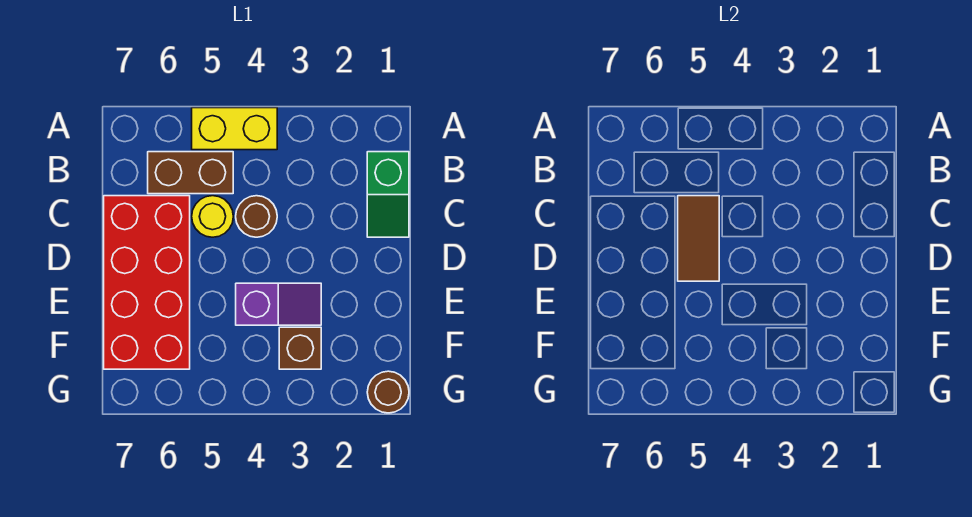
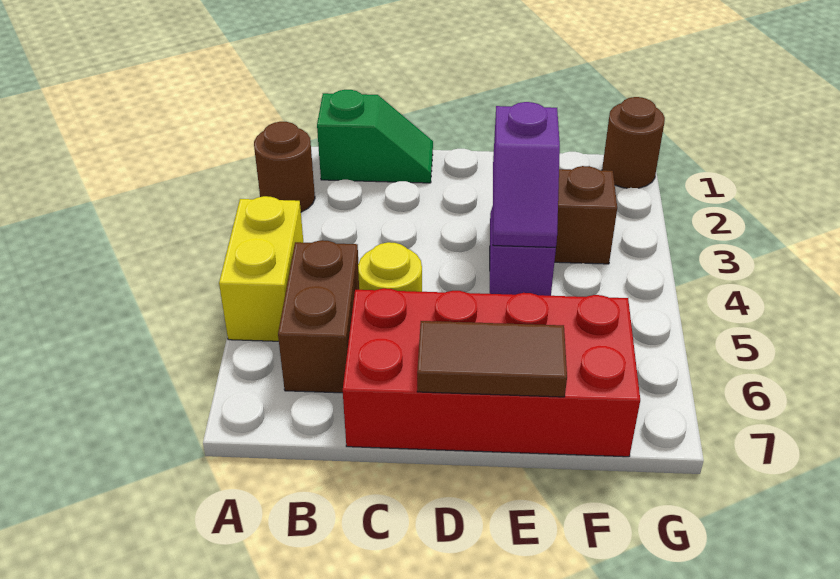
brown 1x1 round brick [236,196,277,237] -> brown 1x1 round brick moved to [254,122,315,212]
brown 1x2 tile [678,196,719,281] -> brown 1x2 tile moved to [417,321,567,397]
none -> purple 1x2 slope [493,102,560,247]

